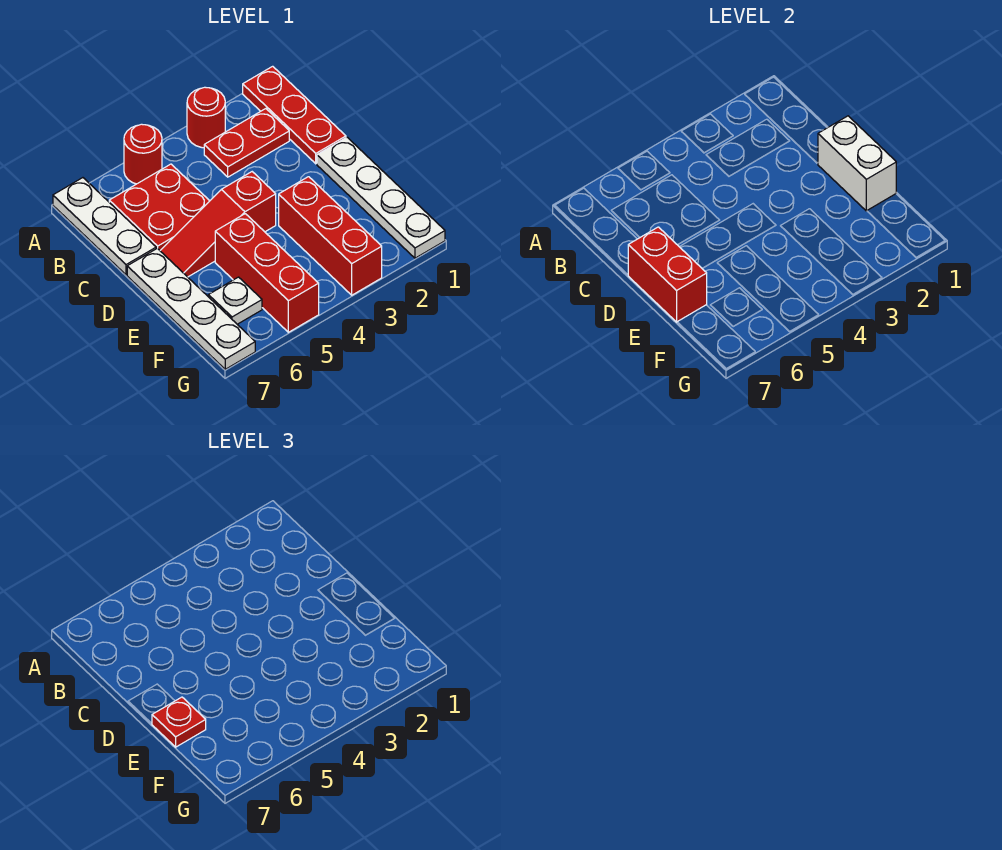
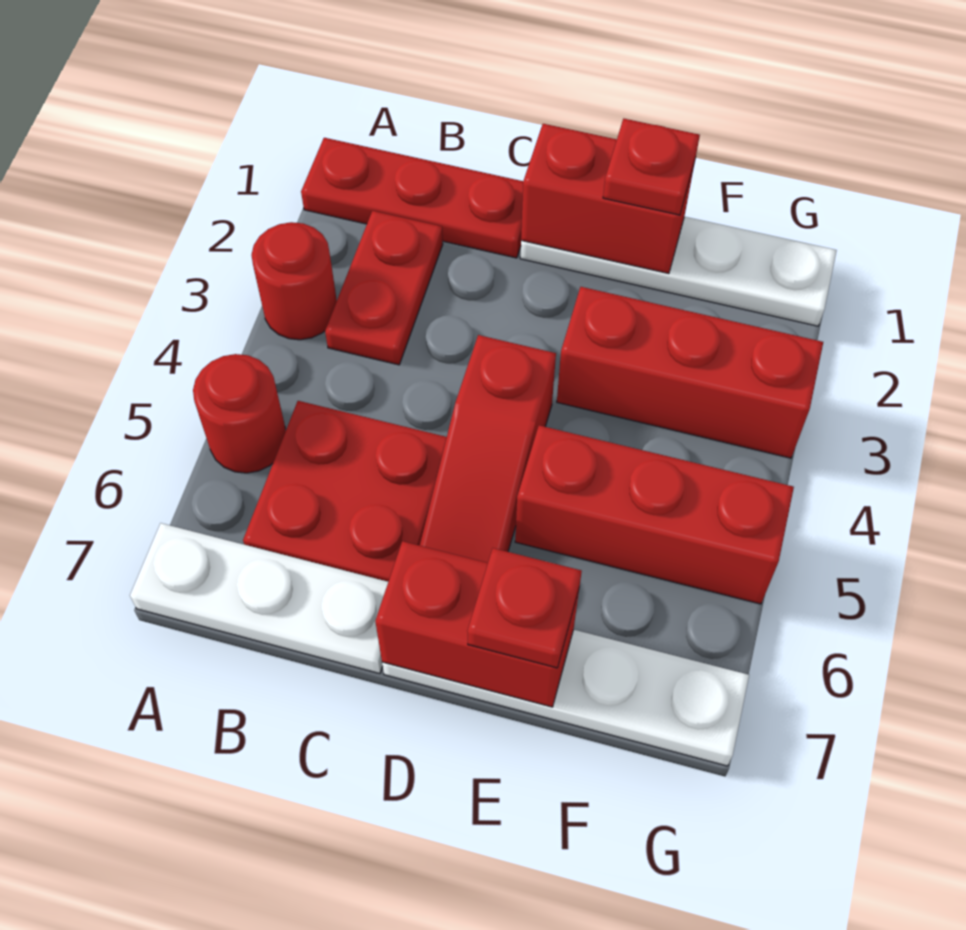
white 1x2 brick [818,116,896,211] -> red 1x2 brick [521,124,695,274]
none -> red 1x1 plate [603,119,700,215]
white 1x1 plate [208,277,262,324] -> none

